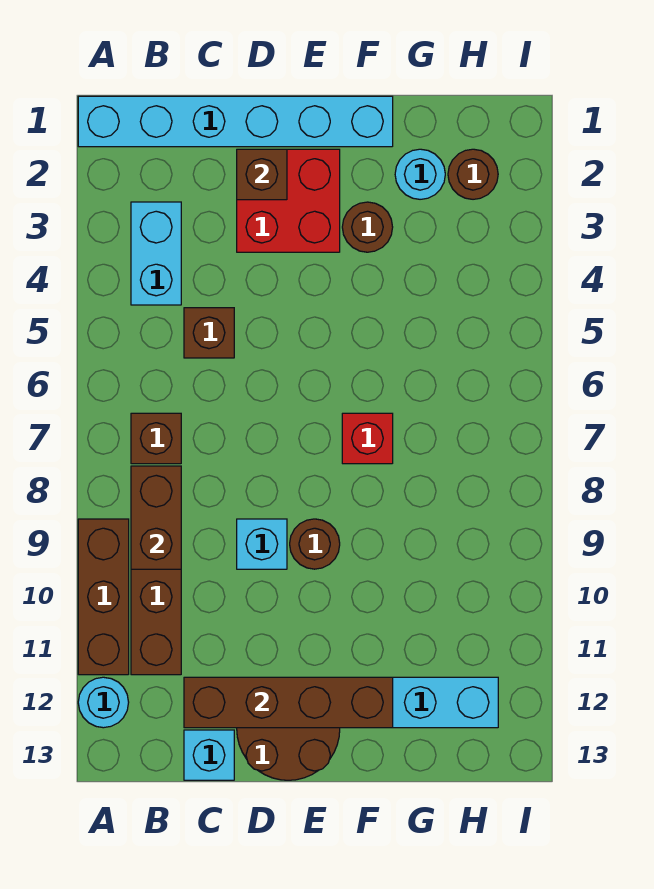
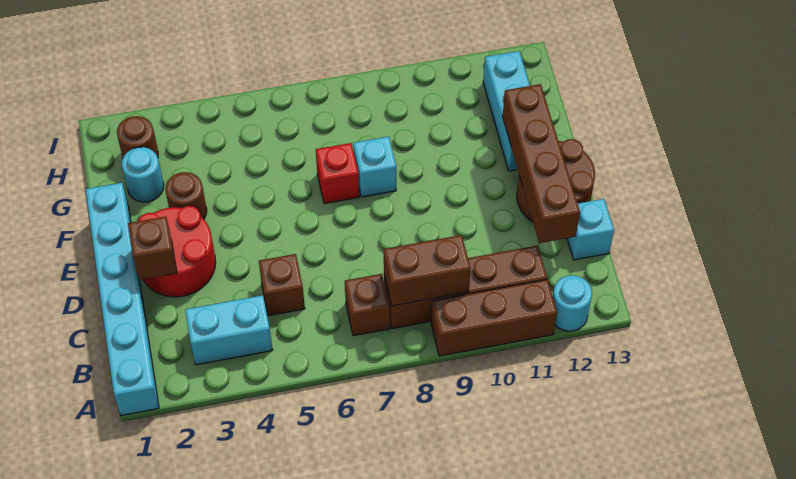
red 2x2 brick [237,149,340,252] -> red 2x2 round brick [138,206,216,297]
cyan 1x1 brick [237,519,287,569] -> cyan 1x1 brick moved to [353,137,396,197]
brown 1x1 round brick [290,519,340,569] -> none

